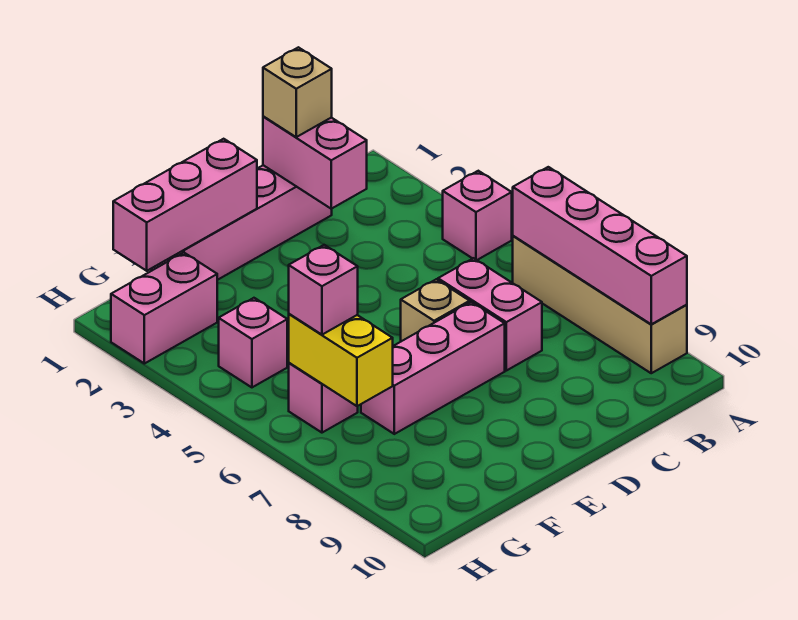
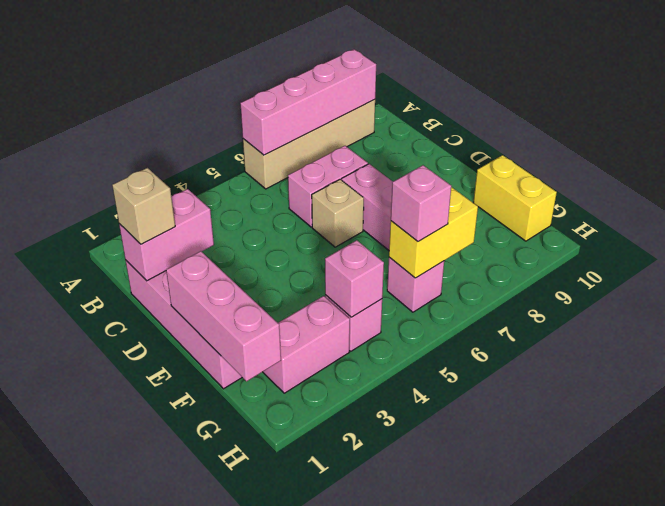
pink 1x1 brick [443,171,512,260] -> pink 1x1 brick moved to [325,240,384,317]
none -> yellow 1x2 brick [473,155,557,241]
pink 1x2 brick [111,253,217,364] -> pink 1x2 brick turned to [263,296,350,393]

